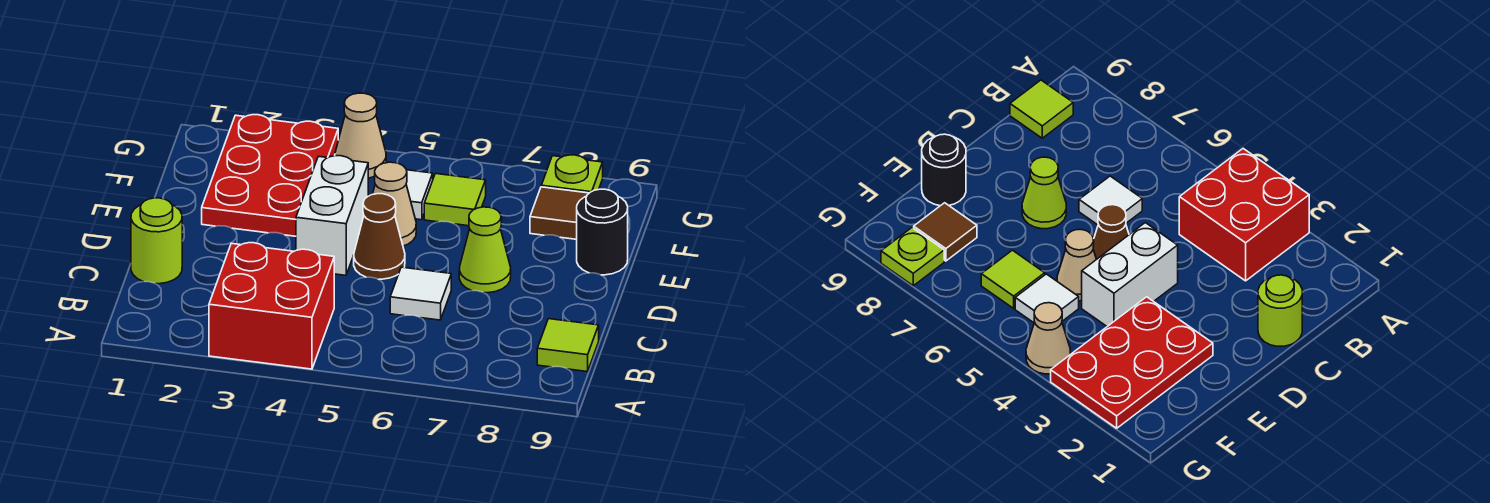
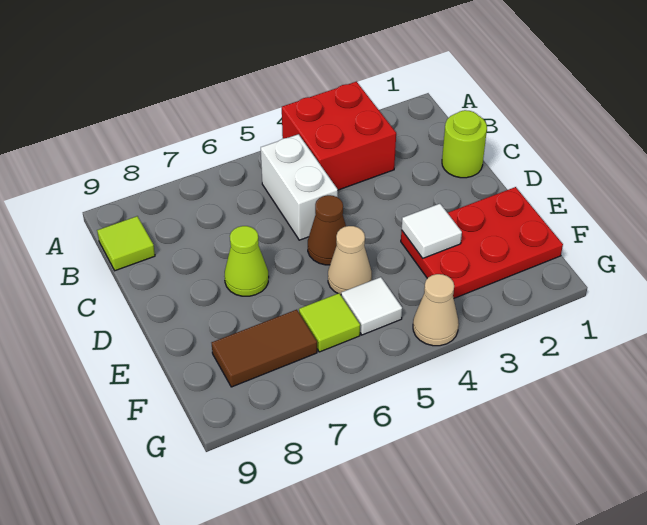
white 1x1 tile [390,267,451,320] -> white 1x1 tile moved to [402,204,462,258]
white 1x2 brick [296,156,368,275] -> white 1x2 brick moved to [261,134,338,240]
red 2x3 plate [202,115,338,236] -> red 2x3 plate turned to [401,187,563,298]
black 1x1 round brick [577,189,628,275] -> none
brown 1x1 tile [530,187,589,239] -> brown 1x2 tile [212,310,317,387]
lime 1x1 plate [541,155,603,193] -> none

